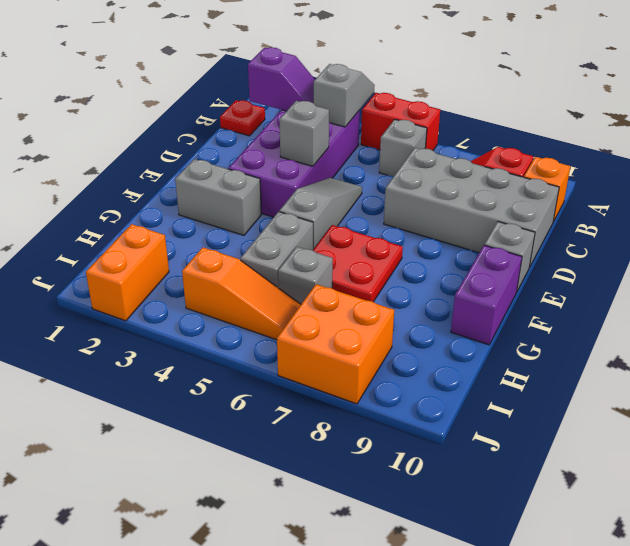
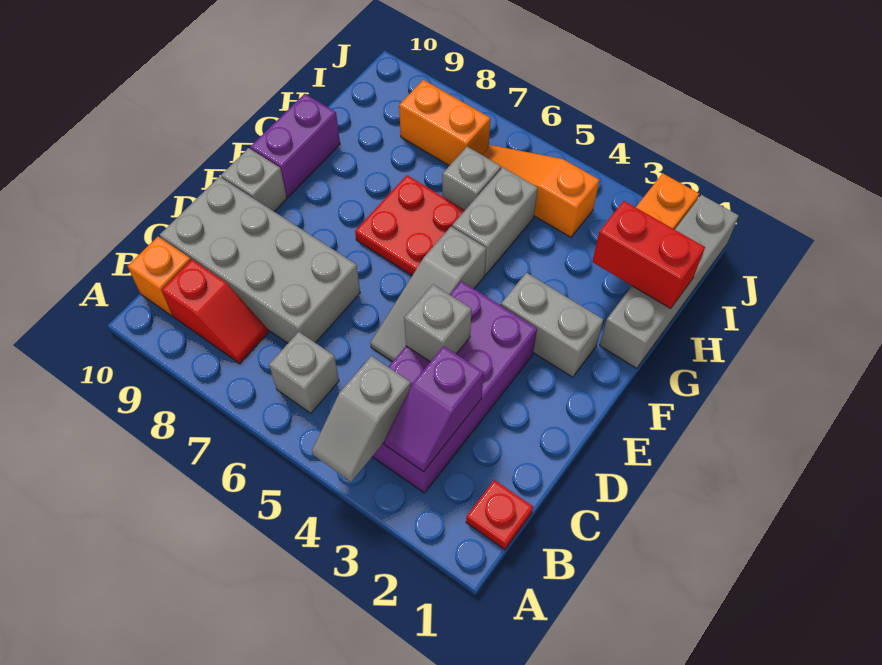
red 1x2 brick [361,93,440,150] -> red 1x2 brick moved to [592,201,705,309]
purple 1x2 slope [248,47,315,111] -> purple 1x2 slope turned to [384,346,484,472]
none -> grey 1x4 brick [600,195,739,368]
orange 2x2 brick [277,284,394,404] -> orange 1x2 brick [399,80,490,166]

